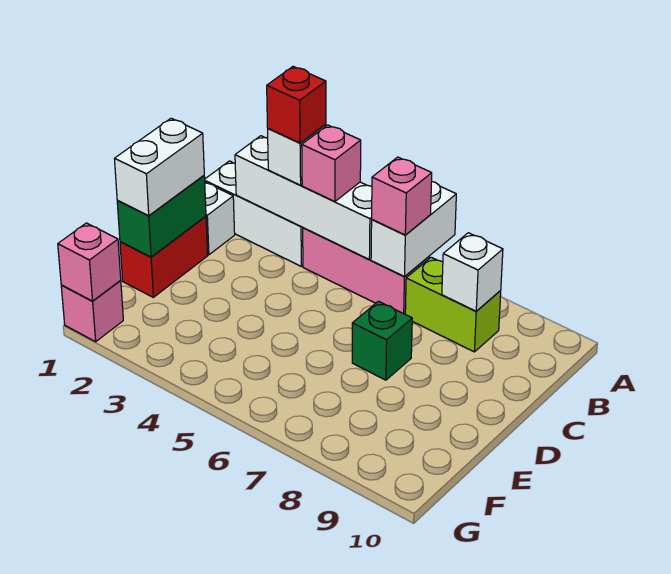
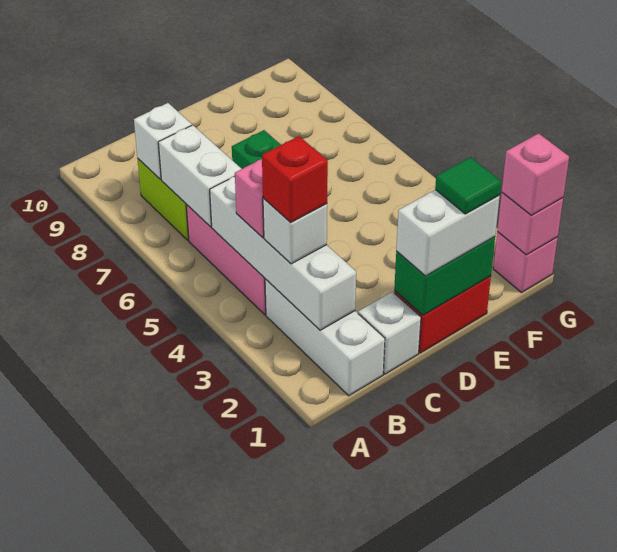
white 1x2 brick [371,182,456,277] -> white 1x2 brick turned to [158,125,241,227]
pink 1x1 brick [372,157,432,235] -> pink 1x1 brick moved to [502,133,569,215]
none -> green 1x1 tile [435,157,501,214]

